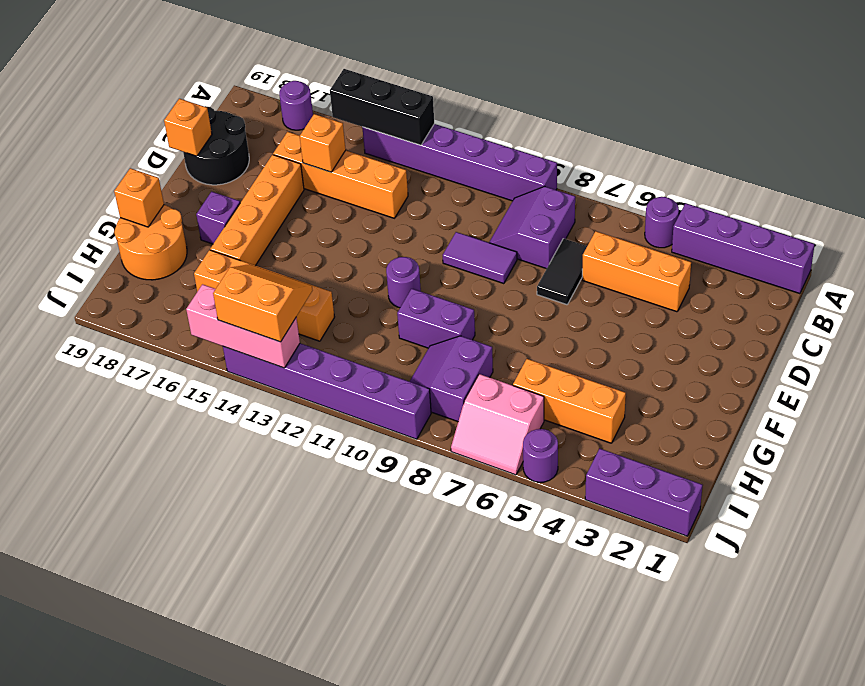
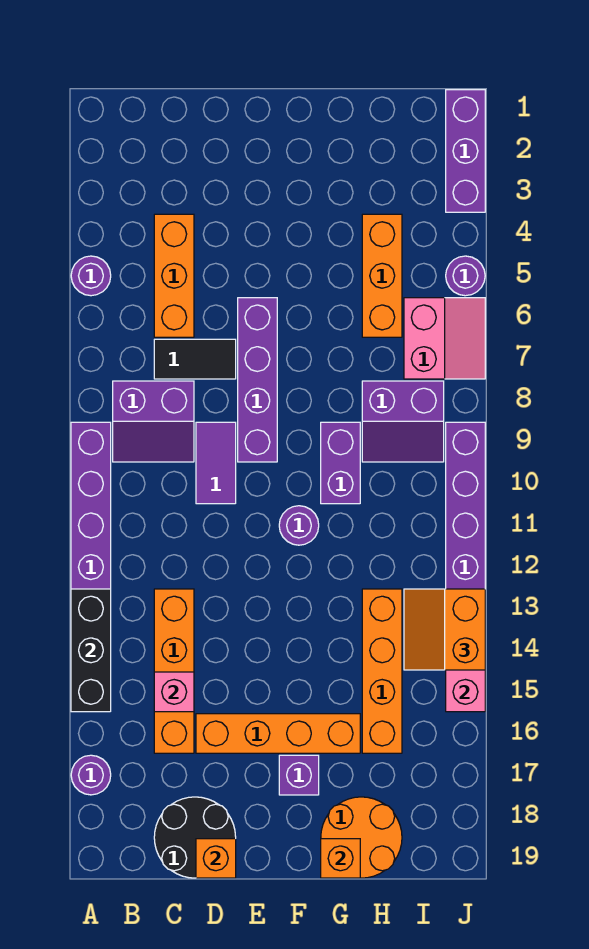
purple 1x4 brick [672,203,815,294] -> purple 1x4 brick moved to [238,298,277,462]
orange 1x1 brick [300,114,346,172] -> pink 1x1 brick [154,672,194,712]

